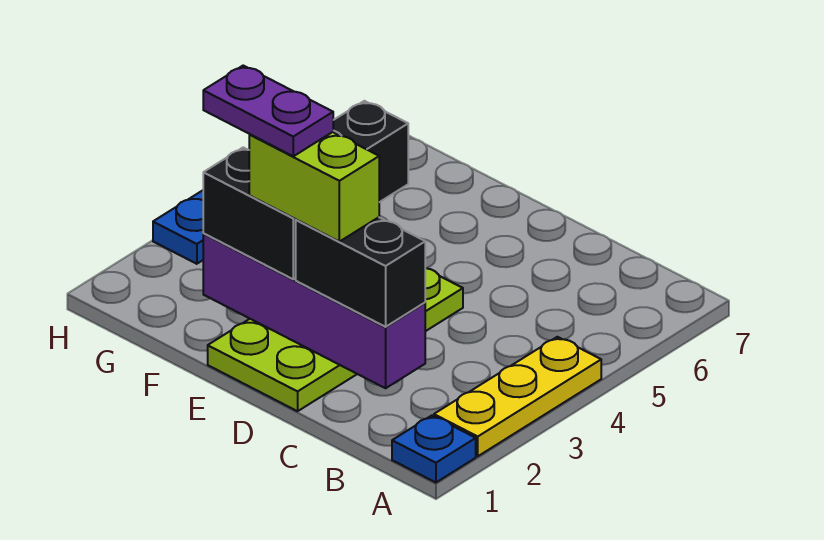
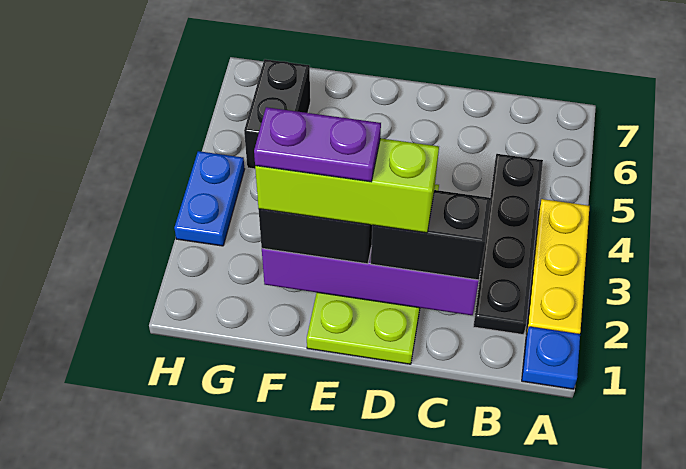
none -> black 1x4 plate [473,154,543,335]
lime 1x2 brick [249,132,379,242] -> lime 1x3 brick [255,138,439,233]

